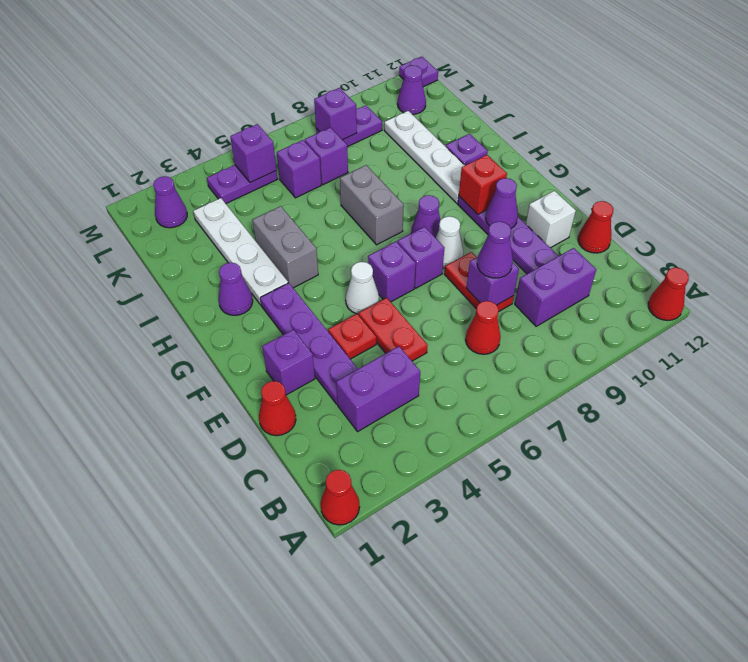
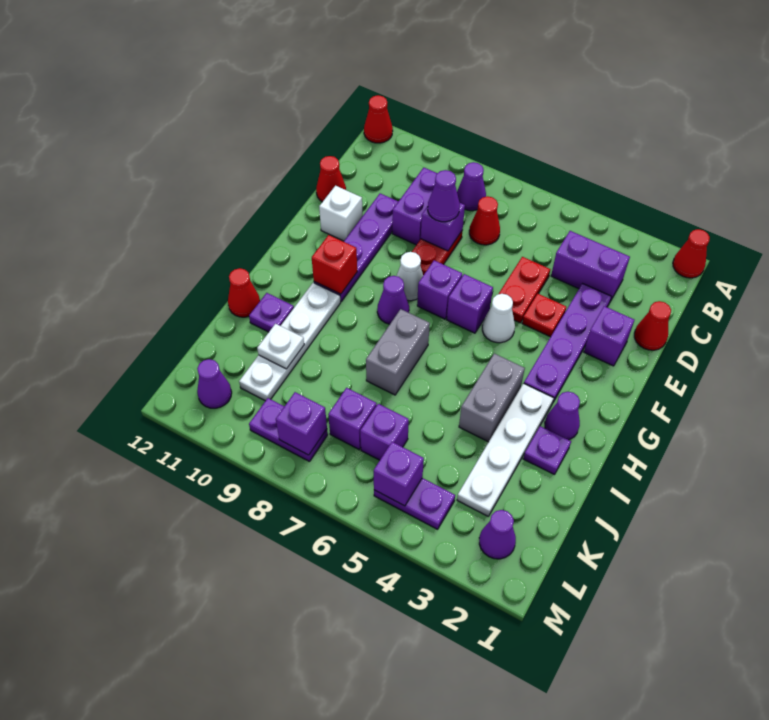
purple 1x2 brick [515,248,596,326] -> purple 1x2 brick turned to [392,168,437,245]
purple 1x1 cone [485,178,518,228] -> purple 1x1 cone moved to [457,162,486,211]
none -> red 1x1 cone [228,268,260,317]
none -> white 1x1 plate [257,324,304,369]
purple 1x1 plate [399,57,438,87] -> purple 1x1 plate moved to [523,426,571,475]

